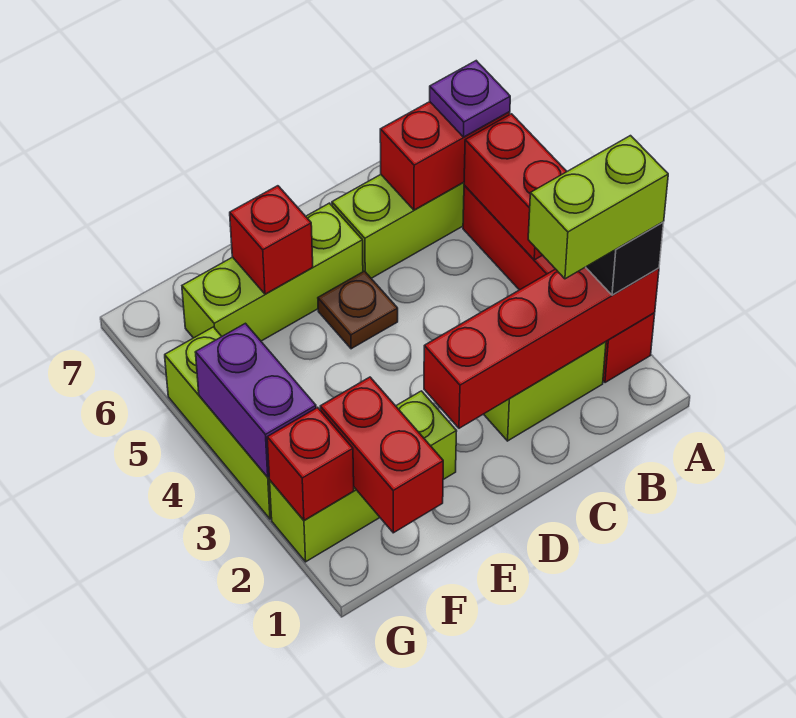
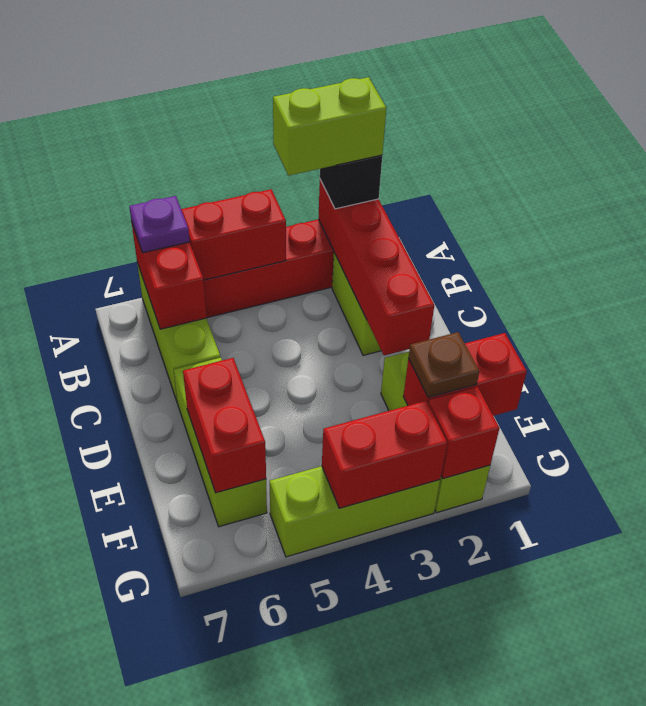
lime 1x2 brick [528,136,668,279] -> lime 1x2 brick turned to [273,77,386,176]
brown 1x1 plate [318,271,398,349] -> brown 1x1 plate moved to [408,332,479,397]
red 1x1 brick [230,186,313,294] -> red 1x2 brick [183,358,266,493]
purple 1x2 brick [195,323,316,477] -> red 1x2 brick [322,401,447,508]

